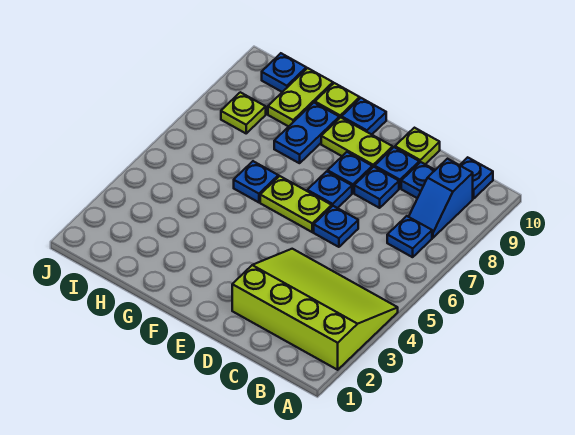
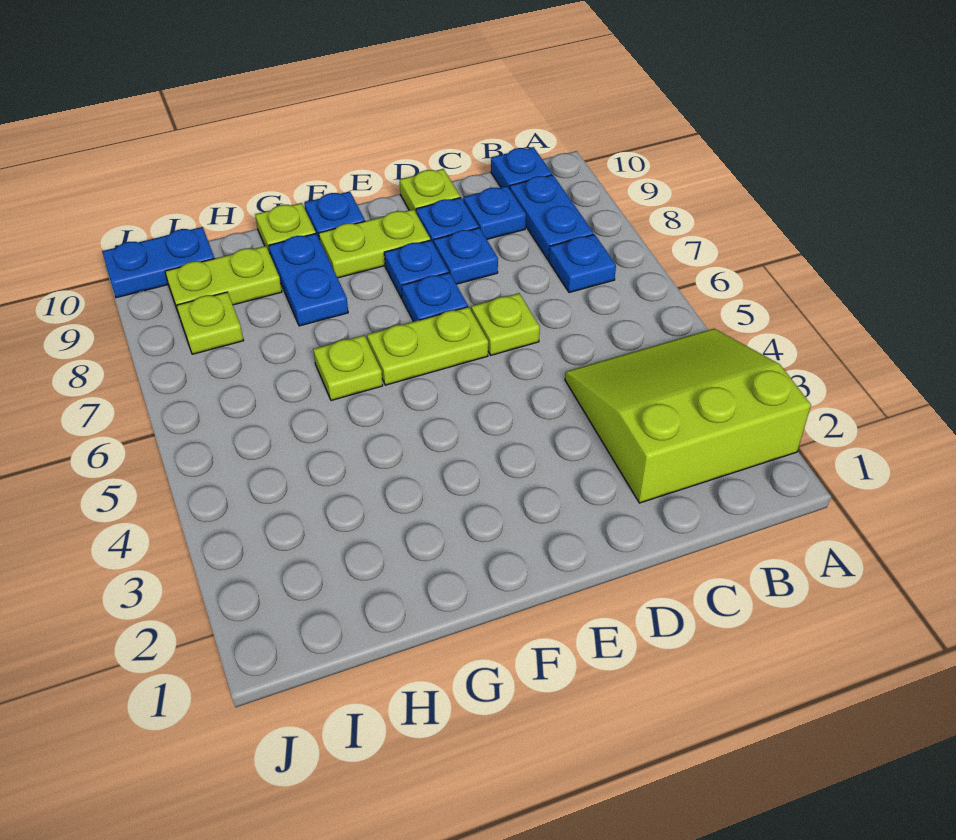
lime 3x4 slope [232,249,398,370] -> lime 3x3 slope [565,329,811,503]
blue 1x2 slope [409,159,473,238] -> blue 1x2 plate [510,175,594,260]
blue 1x1 plate [314,206,358,247] -> lime 1x1 plate [471,293,540,355]
blue 1x1 plate [234,161,278,202] -> lime 1x1 plate [313,335,383,401]
lime 1x2 plate [268,68,333,126] -> lime 1x2 plate turned to [165,246,282,314]
blue 1x1 plate [262,53,306,92] -> blue 1x2 plate [102,227,215,298]

